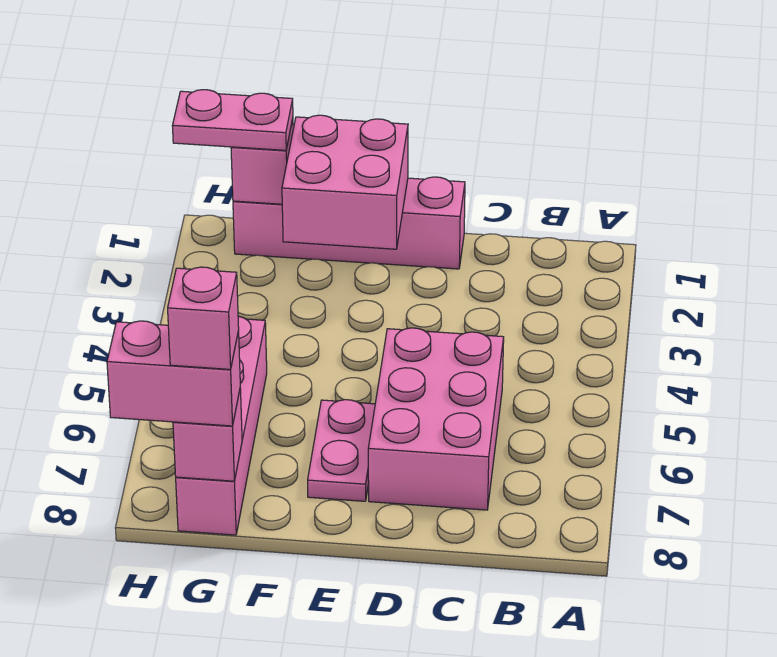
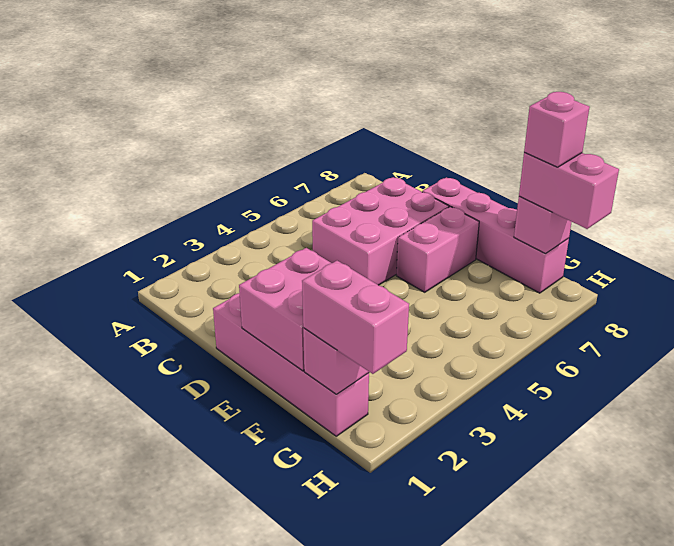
pink 1x2 plate [308,400,375,501] -> pink 1x2 brick [397,207,479,292]
pink 1x2 plate [172,90,293,150] -> pink 1x2 brick [302,261,409,374]
pink 1x4 brick [176,316,267,535] -> pink 1x4 brick turned to [422,177,569,293]

